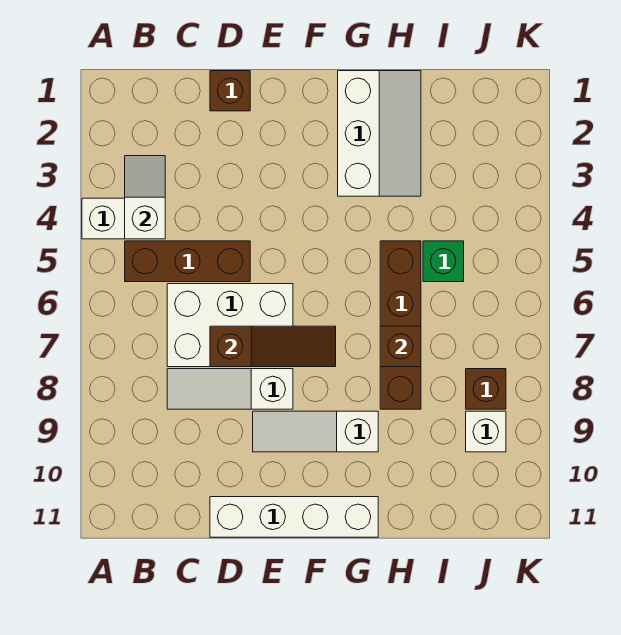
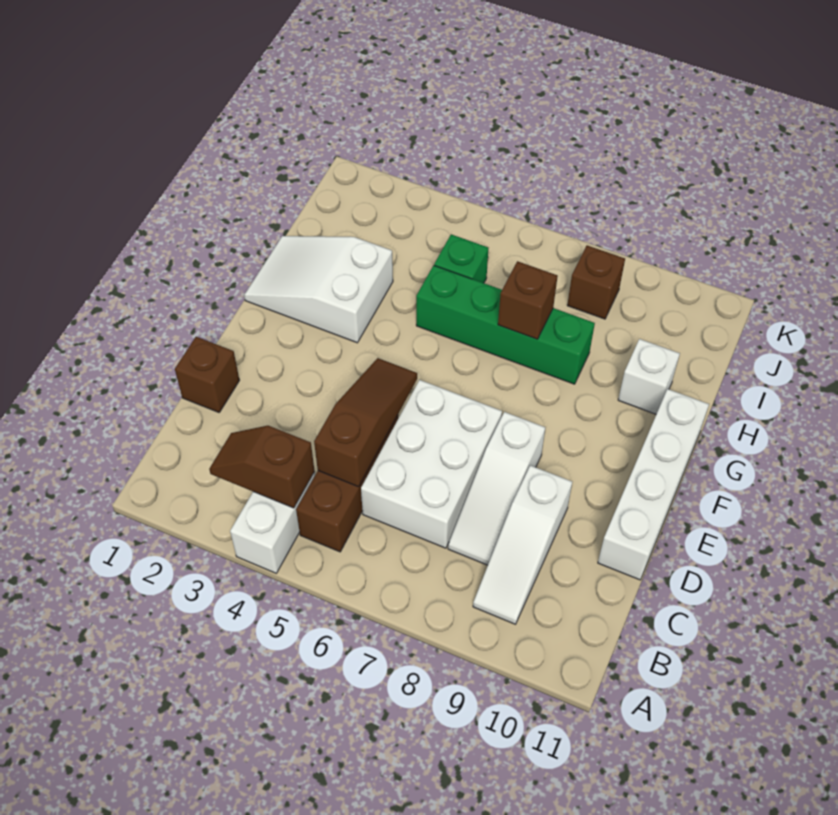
white 1x2 slope [125,156,165,239] -> brown 1x2 slope [209,426,315,508]
brown 1x3 slope [210,326,336,367] -> brown 1x3 slope moved to [314,358,417,487]
white 1x3 slope [253,411,378,452] -> white 1x3 slope moved to [473,465,572,624]
white 2x3 slope [338,71,421,196] -> white 2x3 slope turned to [244,236,393,343]
brown 1x4 brick [380,241,421,409] -> green 1x4 brick [416,265,595,384]
white 1x1 brick [466,411,506,452] -> white 1x1 brick moved to [618,339,680,414]

